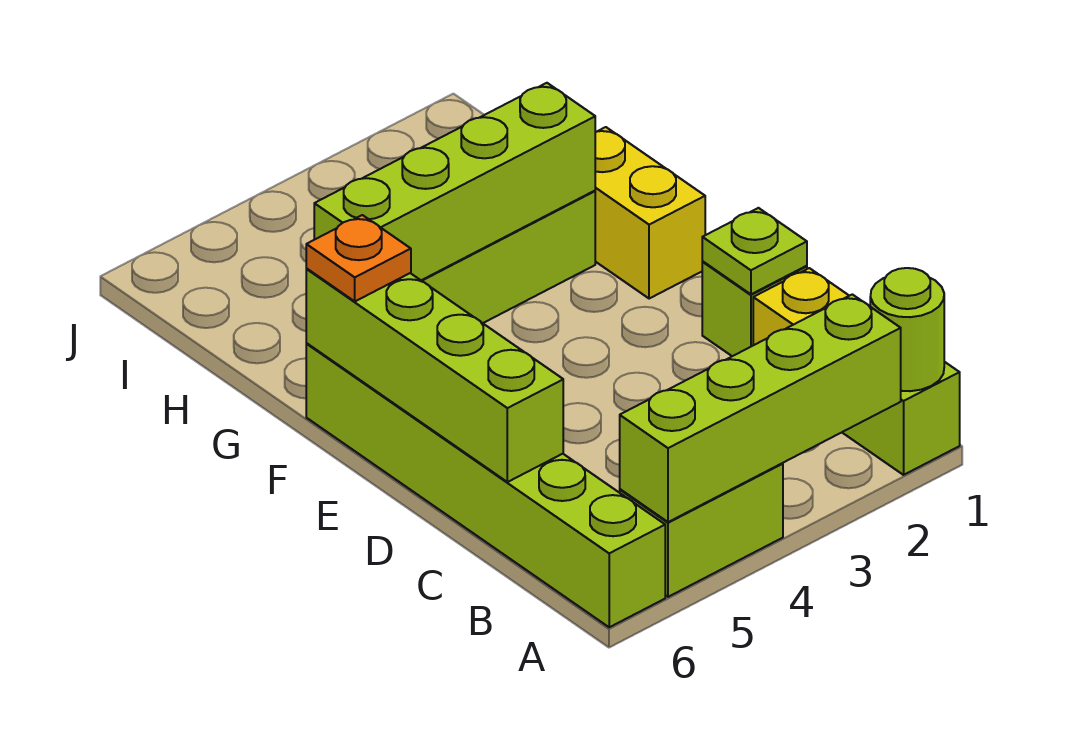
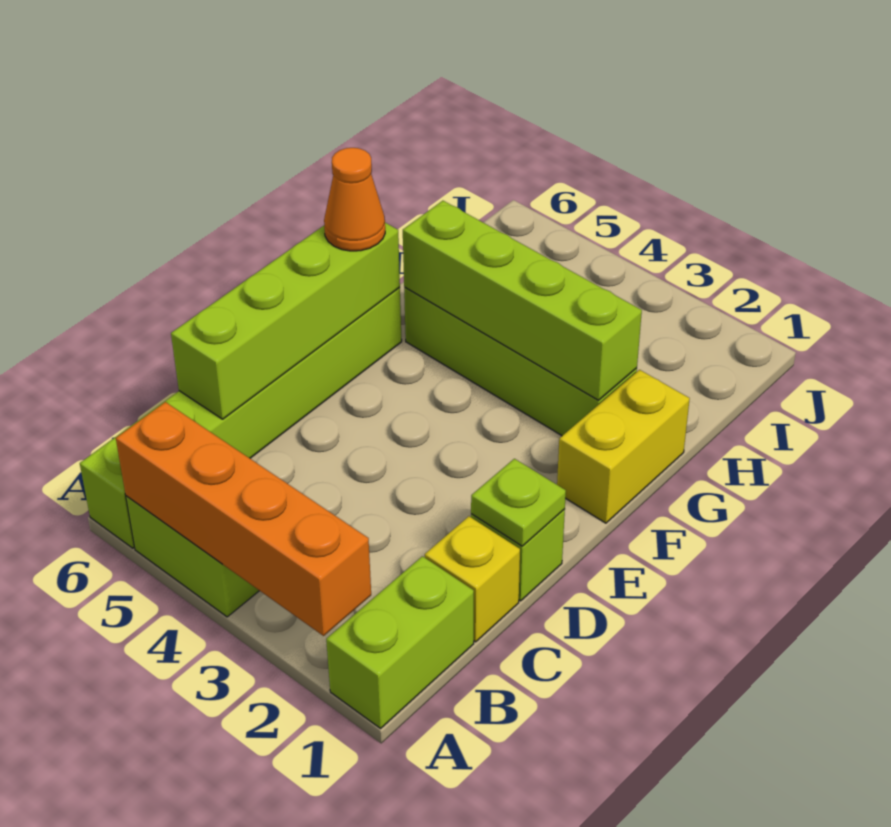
lime 1x1 round brick [870,268,944,391] -> none
lime 1x4 brick [620,294,901,522] -> orange 1x4 brick [116,402,371,636]
orange 1x1 plate [306,215,411,301] -> orange 1x1 cone [324,148,385,251]

